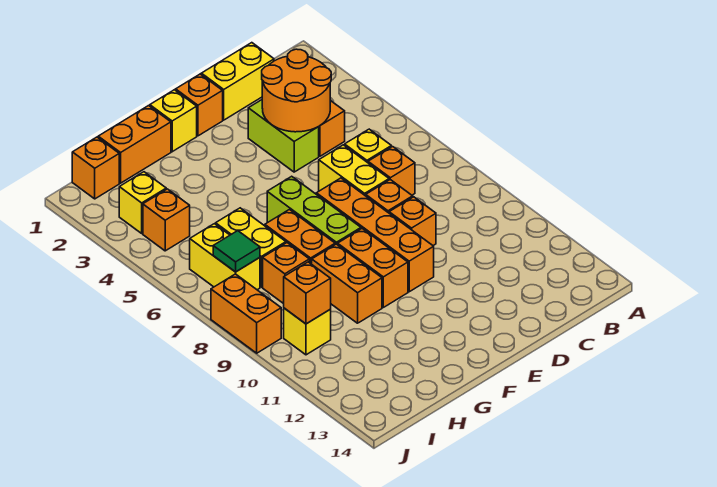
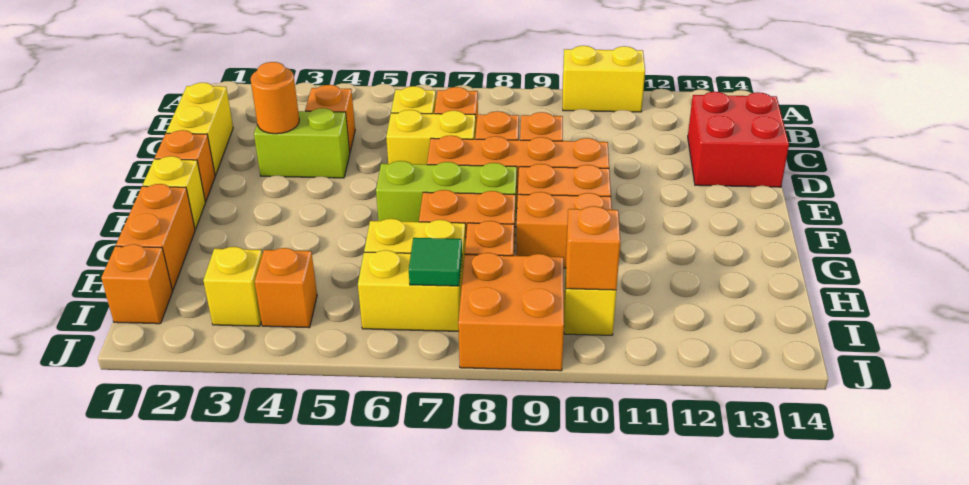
none -> yellow 1x2 brick [563,46,645,112]
orange 2x2 round brick [262,49,331,132] -> orange 1x1 round brick [251,62,299,134]
none -> red 2x2 brick [688,92,789,187]
orange 1x2 brick [211,274,281,353] -> orange 2x2 brick [458,253,564,371]

